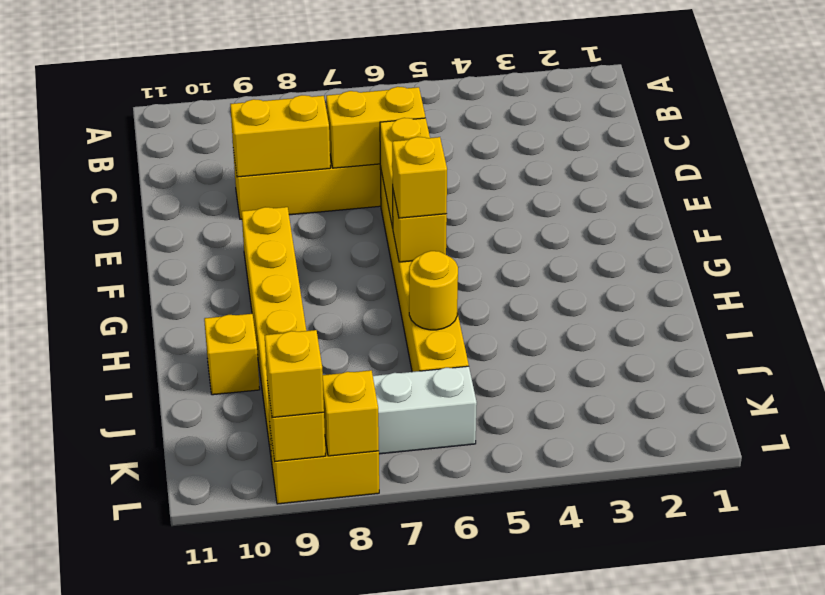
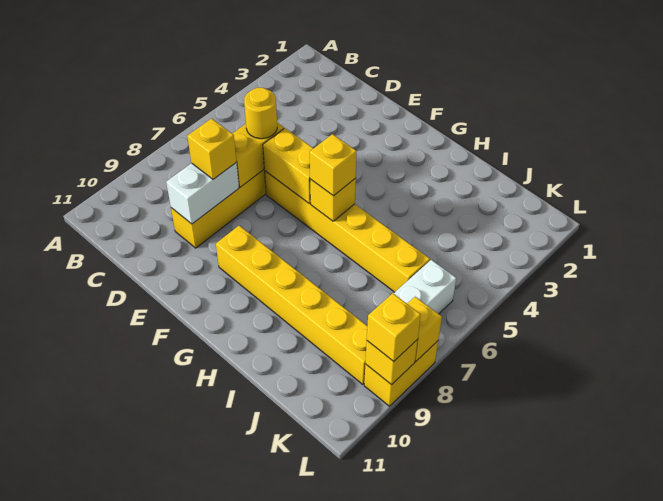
yellow 1x2 brick [230,95,330,177] -> white 1x2 brick [166,162,239,224]
yellow 1x1 round brick [409,251,458,330] -> yellow 1x1 round brick moved to [244,88,277,139]
yellow 1x1 brick [204,314,260,395] -> yellow 1x1 brick moved to [187,119,236,179]

